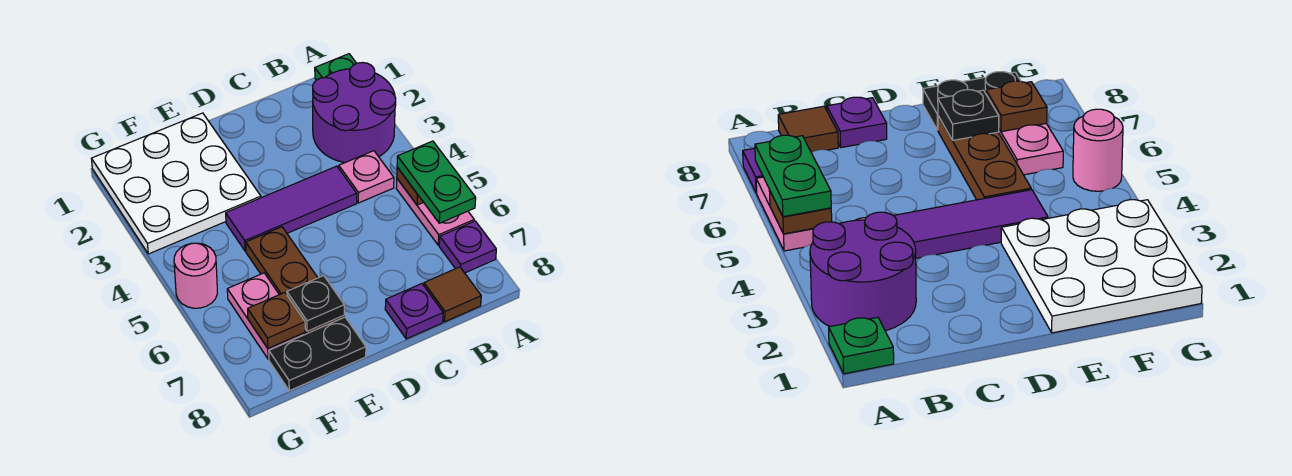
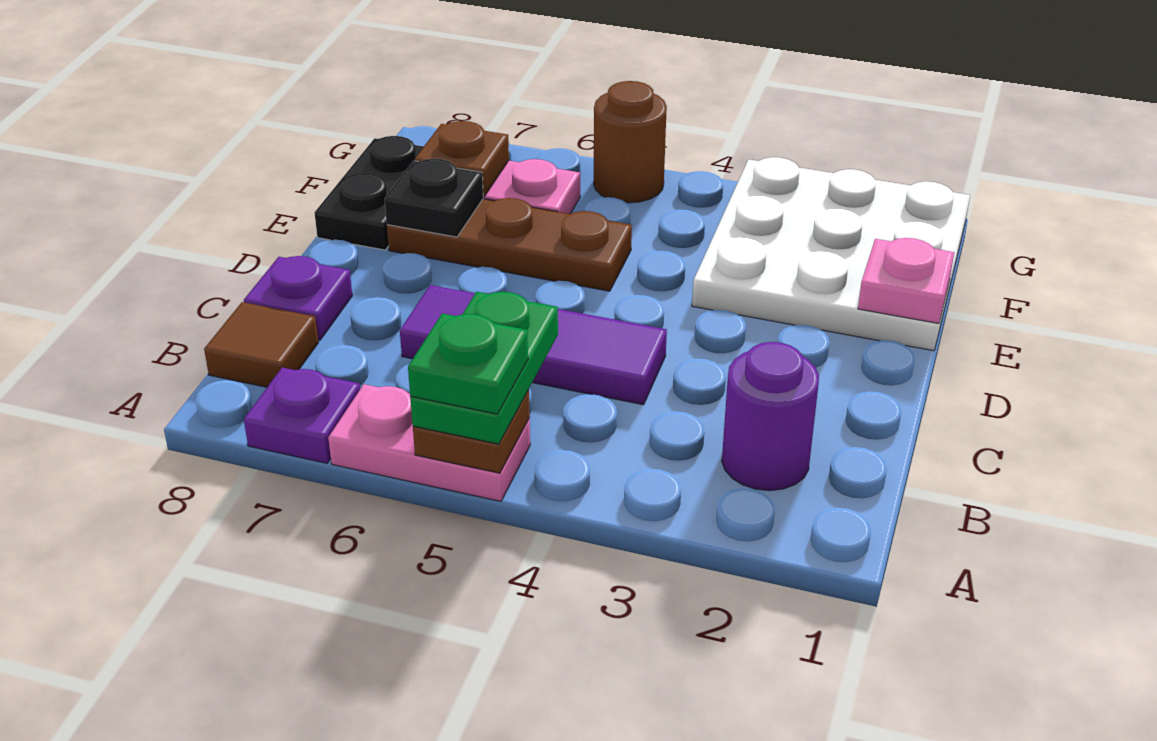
green 1x1 plate [315,54,356,80] -> green 1x1 plate moved to [408,313,528,414]
purple 2x2 round brick [313,63,396,162] -> purple 1x1 round brick [722,342,819,491]
green 1x2 plate [397,141,476,223] -> green 1x2 plate turned to [410,292,558,444]
pink 1x1 plate [339,151,394,203] -> pink 1x1 plate moved to [858,238,954,324]
purple 1x3 tile [226,166,357,251] -> purple 1x3 tile turned to [400,285,667,405]
pink 1x1 round brick [174,243,217,308] -> brown 1x1 round brick [594,81,667,203]

